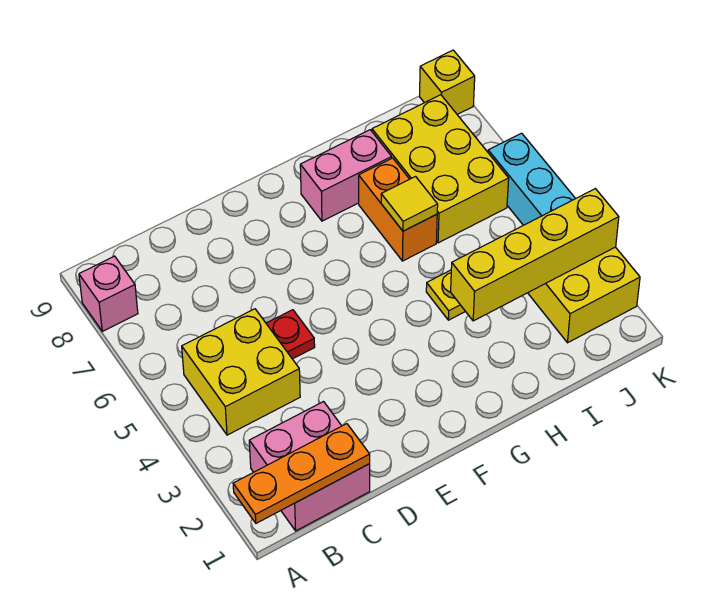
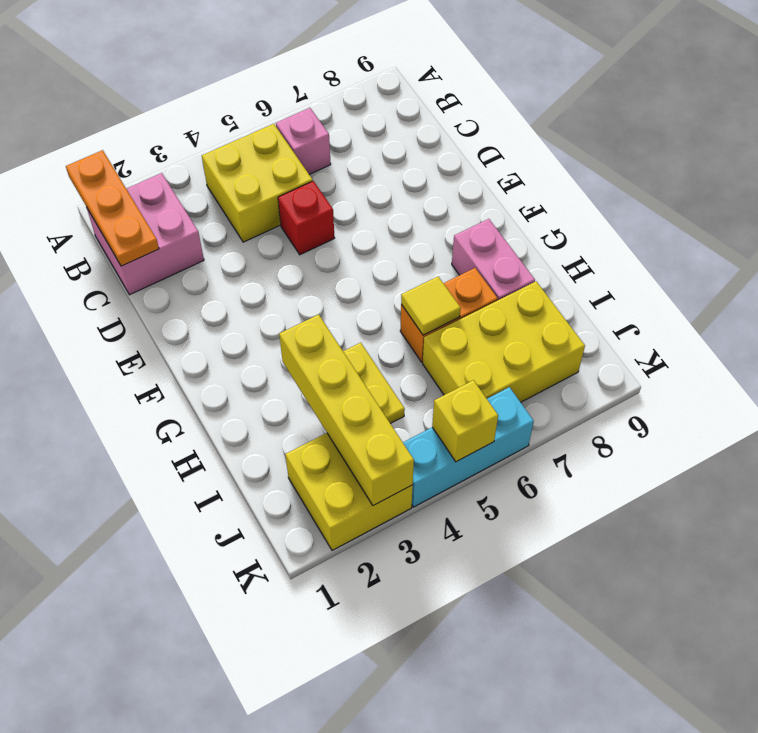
pink 1x1 brick [79,256,138,331] -> pink 1x1 brick moved to [276,108,331,174]
red 1x1 plate [266,310,315,359] -> red 1x1 brick [278,181,334,255]
yellow 1x1 brick [420,50,475,114] -> yellow 1x1 brick moved to [432,380,498,462]

